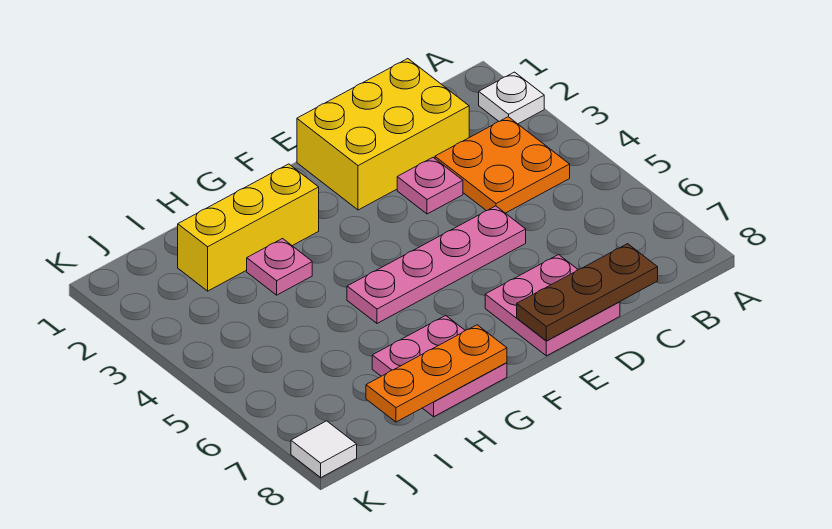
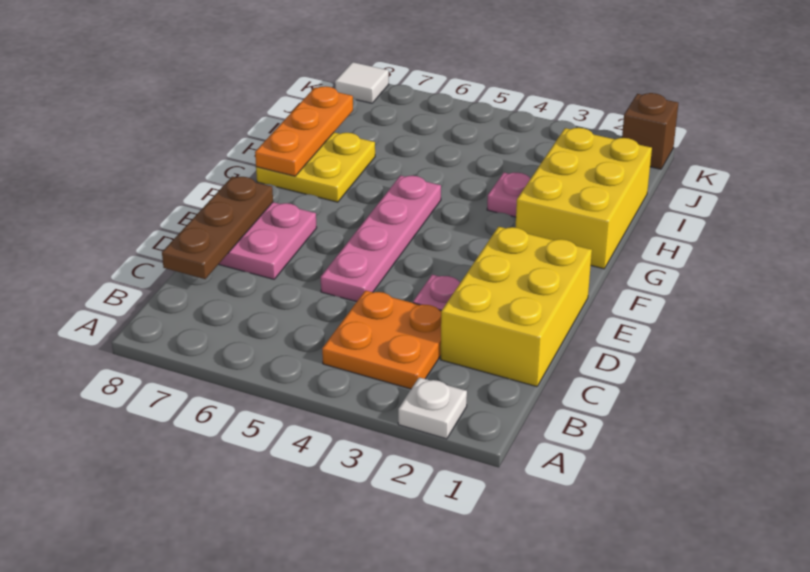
yellow 1x3 brick [178,164,319,291] -> yellow 2x3 brick [515,128,652,269]
pink 2x2 plate [372,315,507,417] -> yellow 2x2 plate [256,132,375,202]
none -> brown 1x1 brick [622,93,679,169]

